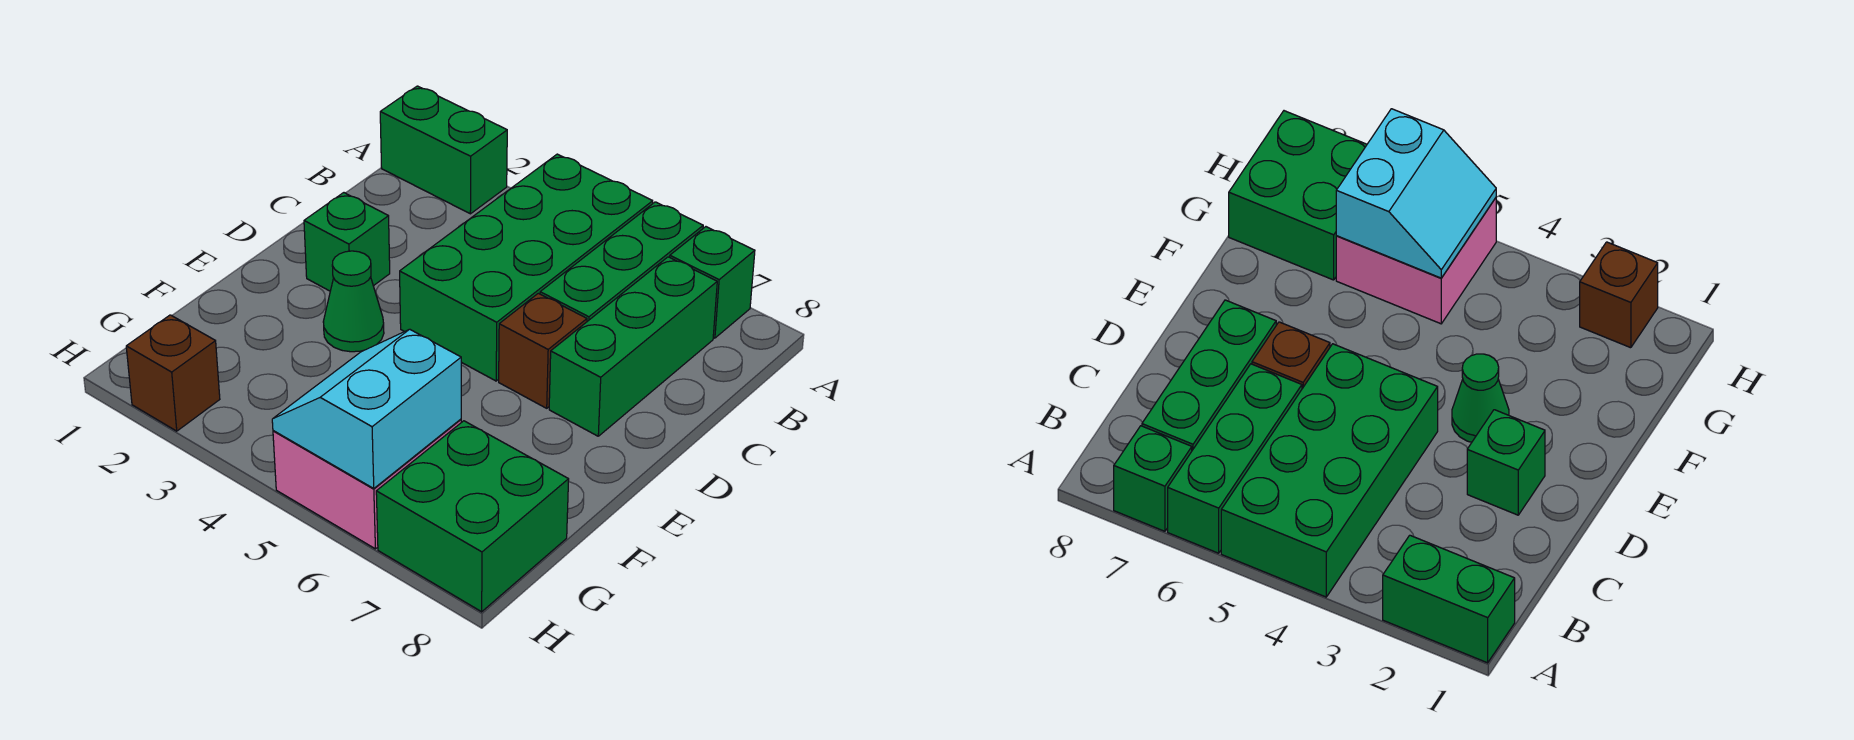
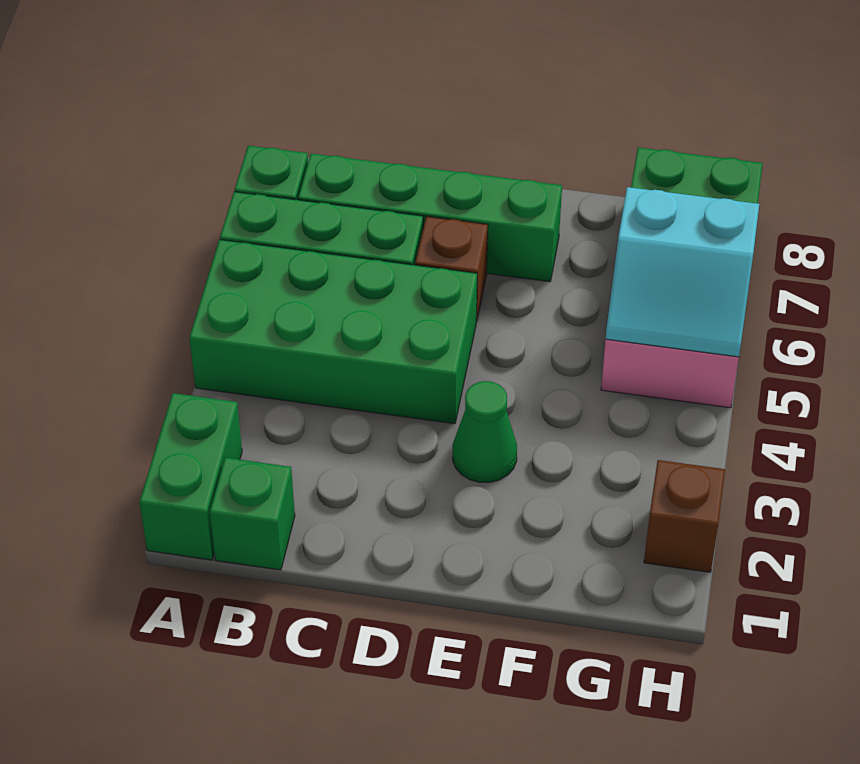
green 1x3 brick [549,257,717,436] -> green 1x4 brick [298,153,562,282]
green 1x1 brick [304,193,390,291] -> green 1x1 brick moved to [210,458,295,570]

